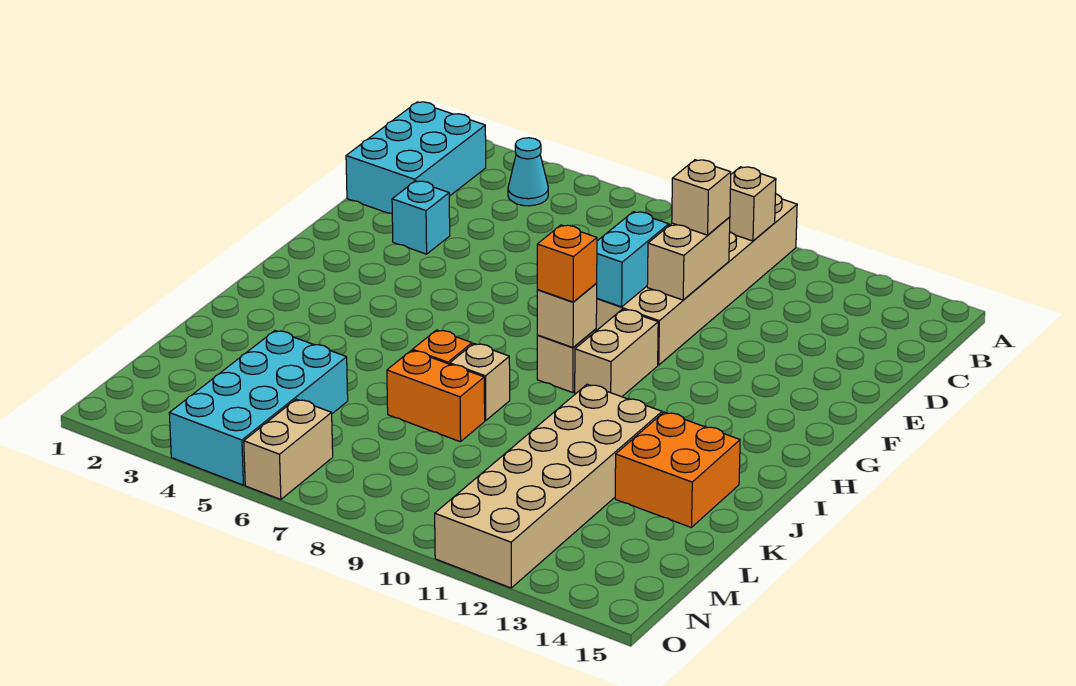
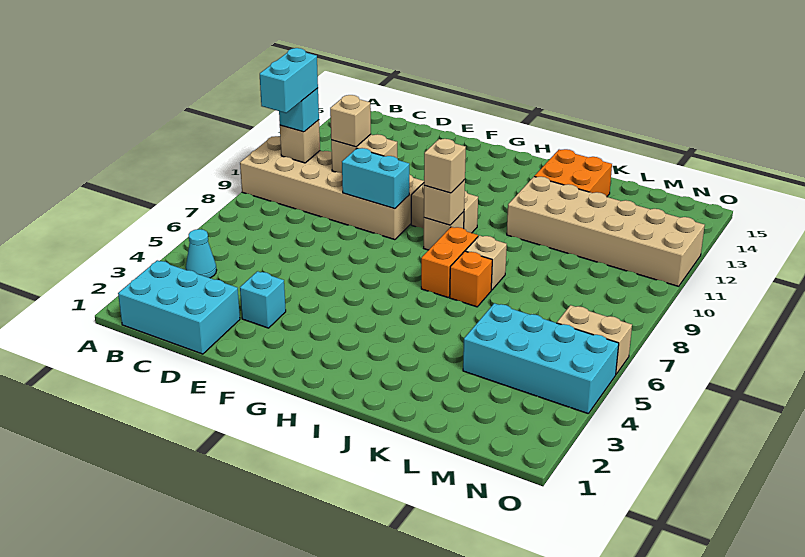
none -> cyan 1x2 brick [260,48,318,113]
none -> cyan 1x1 brick [279,88,319,132]
orange 1x1 brick [537,225,597,302] -> tan 1x1 brick [424,139,466,193]
orange 1x2 brick [387,350,485,442] -> orange 1x2 brick moved to [421,227,478,297]

